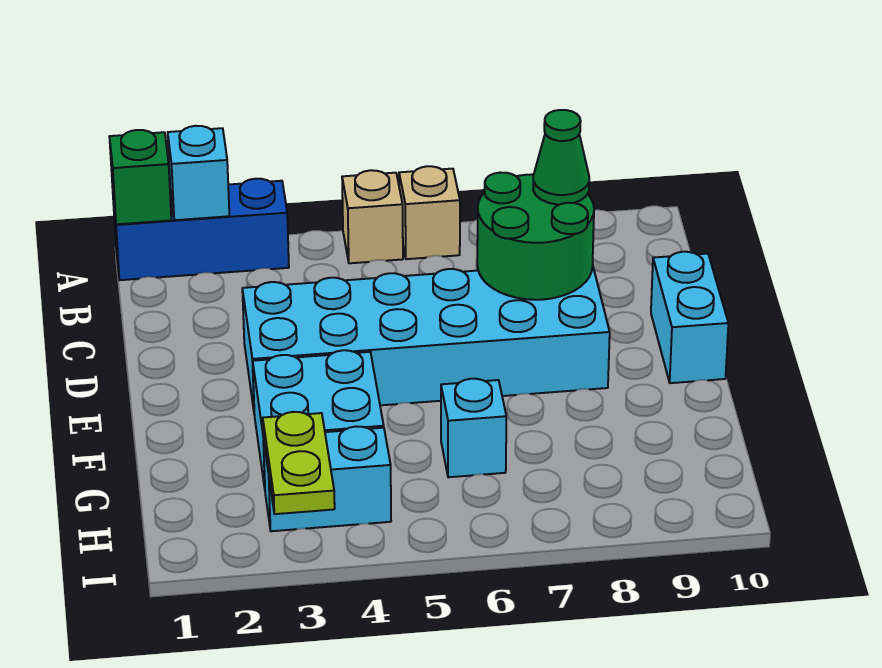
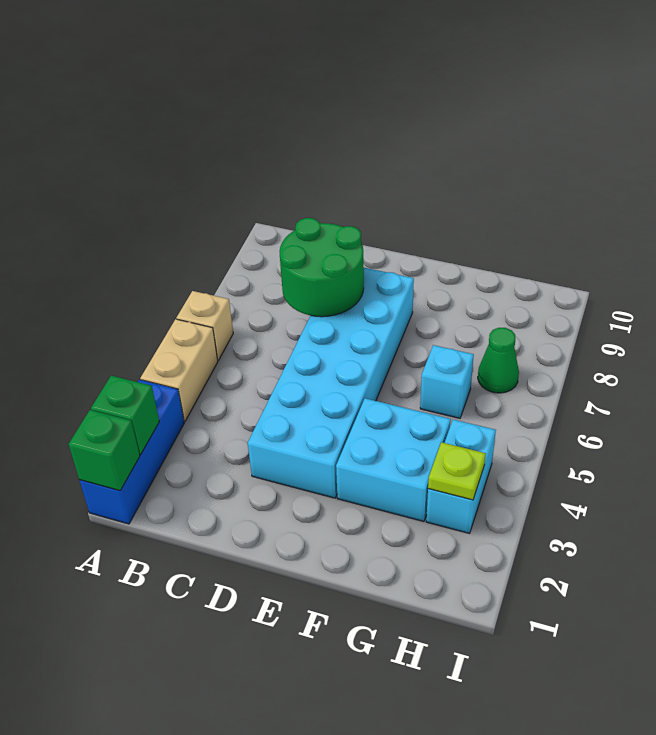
cyan 1x1 brick [168,126,229,220] -> green 1x1 brick [91,376,159,454]
tan 1x1 brick [342,170,403,263] -> tan 1x2 brick [140,319,218,421]
green 1x1 cone [533,110,589,205] -> green 1x1 cone moved to [478,328,519,393]
cyan 1x2 brick [651,252,728,383] -> none
lime 1x2 plate [263,412,335,514] -> lime 1x1 plate [428,442,486,500]

